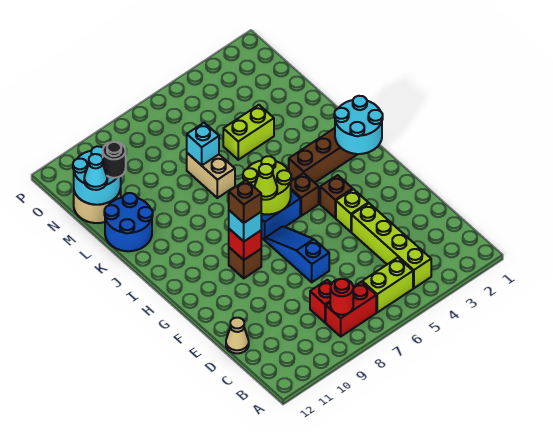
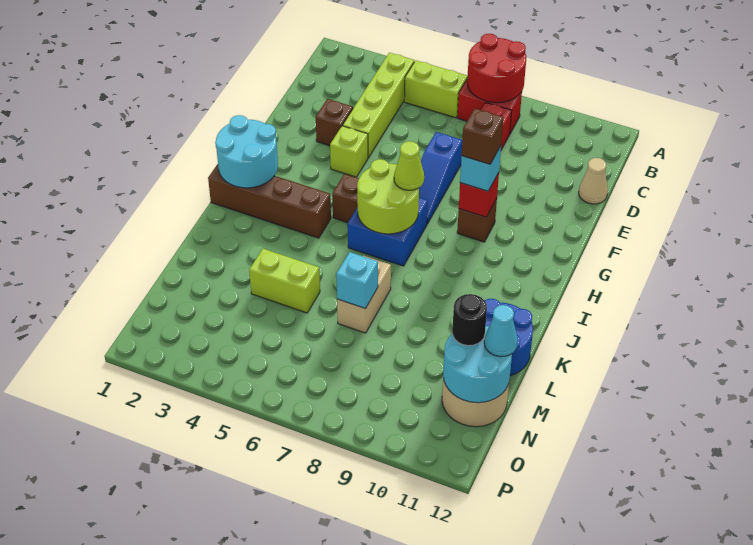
red 1x1 round brick [330,279,353,315] -> red 2x2 round brick [467,34,526,103]
brown 1x1 brick [320,175,353,218] -> brown 1x1 brick moved to [316,99,353,146]

